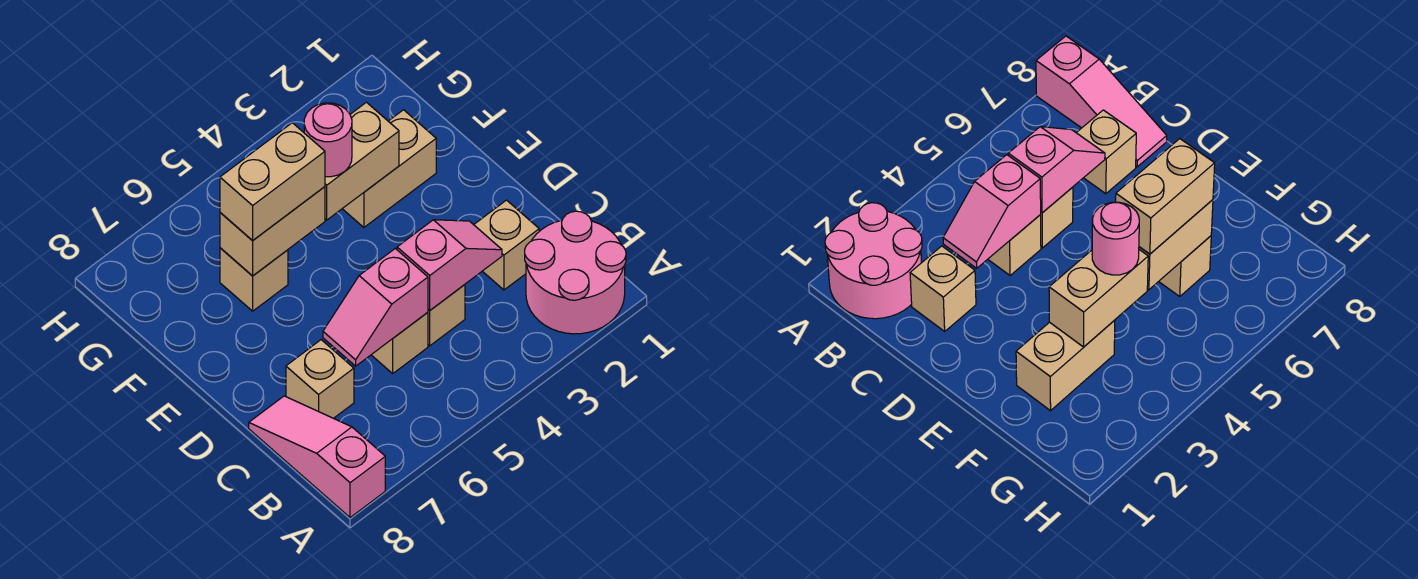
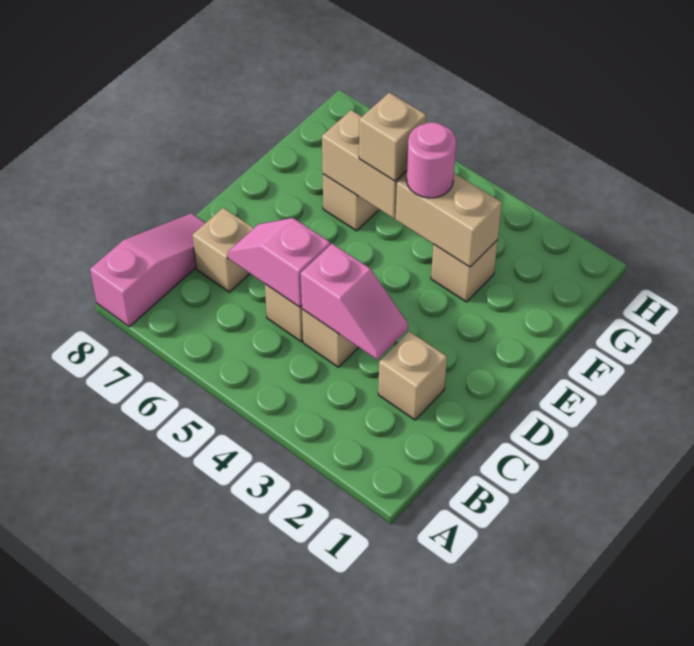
pink 2x2 round brick [525,211,626,334] -> none
tan 1x2 brick [342,110,436,227] -> tan 1x1 brick [431,240,498,302]
tan 1x2 brick [220,123,325,241] -> tan 1x1 brick [359,92,426,181]

